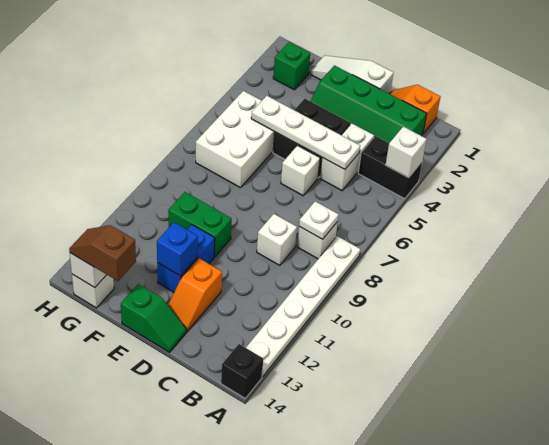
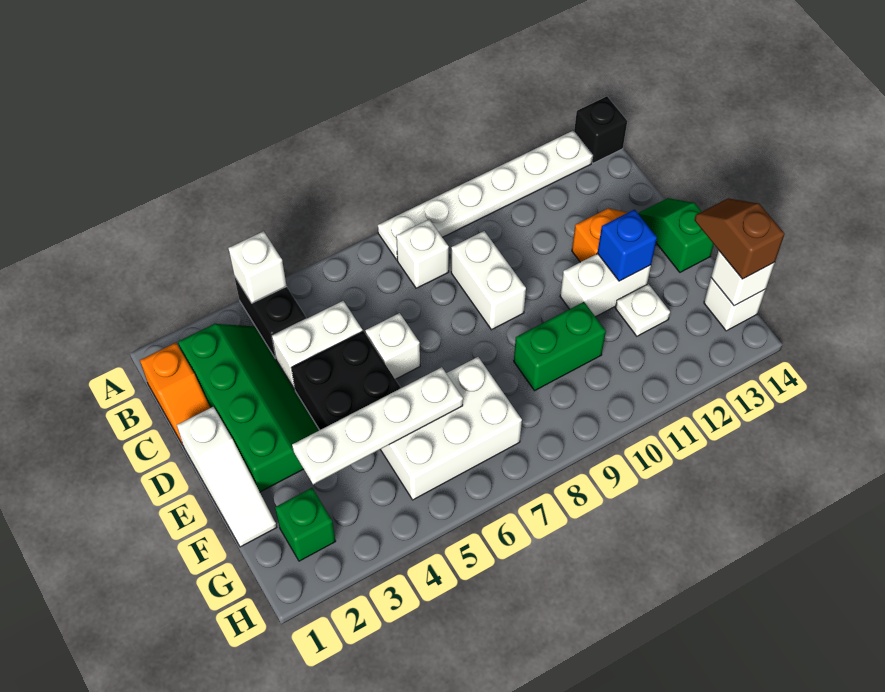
white 1x1 plate [299,201,339,239] -> white 1x1 plate moved to [615,284,670,336]
white 1x4 plate [251,96,360,170] -> white 1x4 plate turned to [292,367,463,484]
white 1x1 brick [257,214,297,265] -> white 1x2 brick [451,231,526,330]
green 1x2 brick [168,192,232,257] -> green 1x2 brick turned to [514,302,606,391]
blue 1x2 brick [157,224,215,292] -> white 1x2 brick [560,253,651,317]
brown 1x2 slope [69,225,136,281] -> brown 1x2 slope turned to [694,198,785,279]

